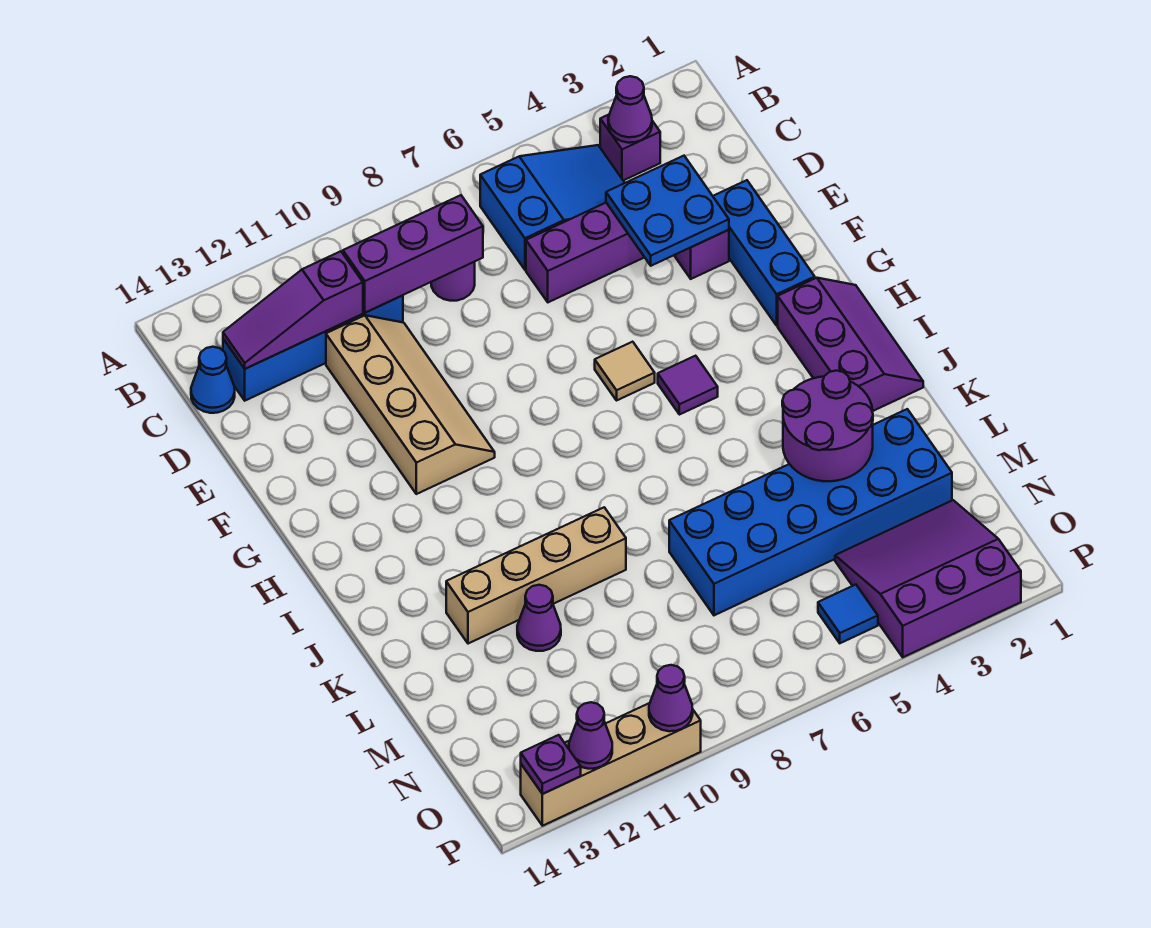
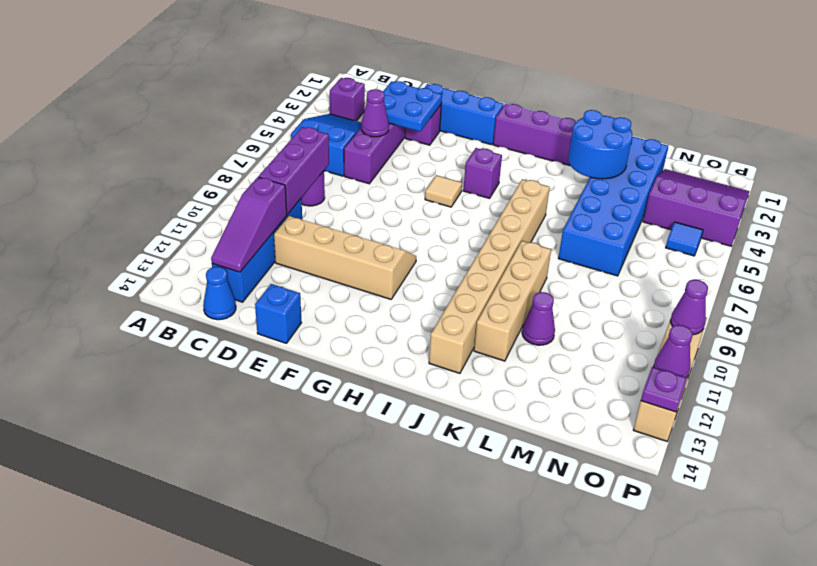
purple 1x1 cone [608,76,652,143] -> purple 1x1 cone moved to [361,89,389,137]
none -> blue 1x1 brick [255,284,302,344]
purple 1x1 tile [658,356,718,415] -> purple 1x1 brick [463,148,502,198]
none -> tan 1x8 brick [429,179,550,373]
purple 2x2 round brick [782,371,873,481] -> blue 2x2 round brick [568,110,632,179]
purple 3x3 slope [835,500,1021,657] -> purple 3x3 slope turned to [643,169,749,246]

